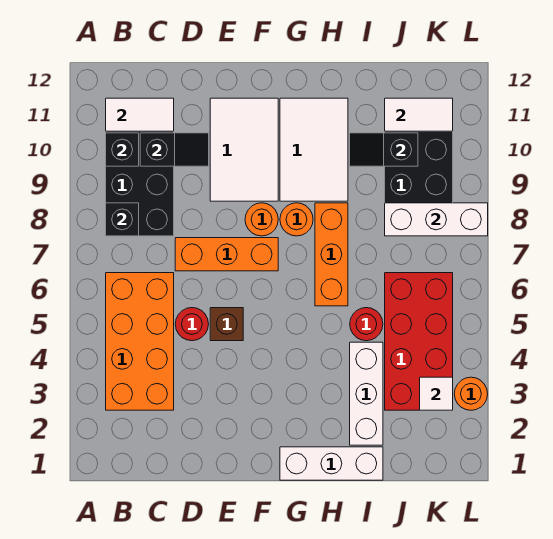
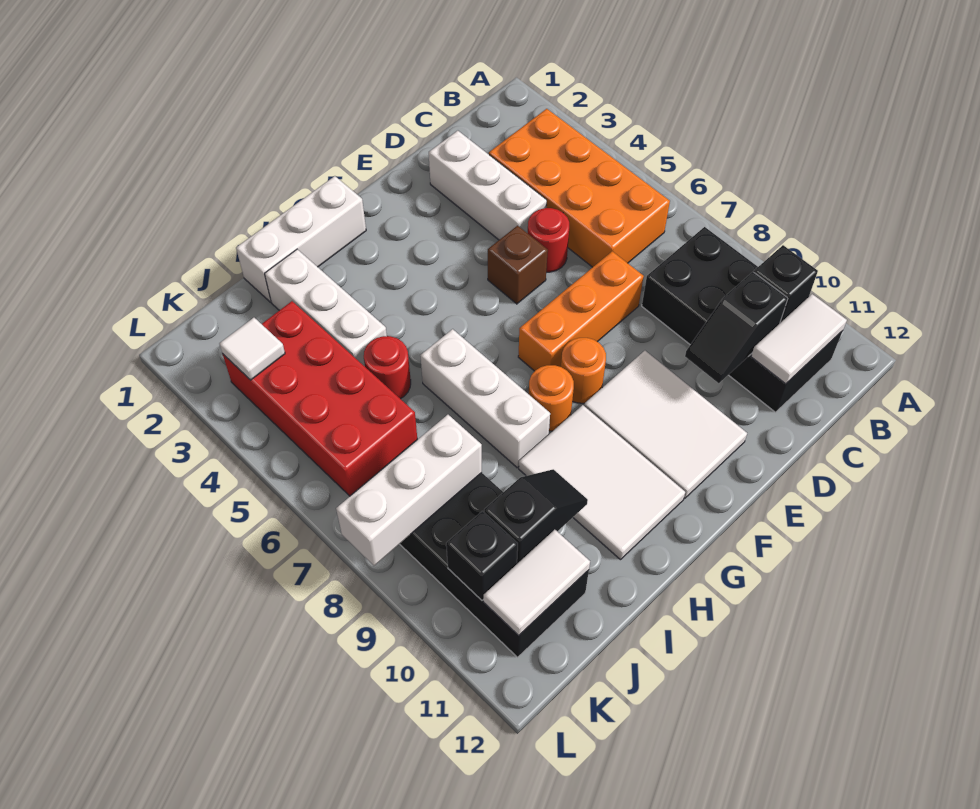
black 1x1 brick [106,203,139,236] -> black 1x1 brick moved to [446,511,518,600]
none -> white 1x3 brick [429,131,547,240]
orange 1x3 brick [315,203,348,306] -> white 1x3 brick [420,329,550,468]
orange 1x1 round brick [454,377,488,410] -> none

